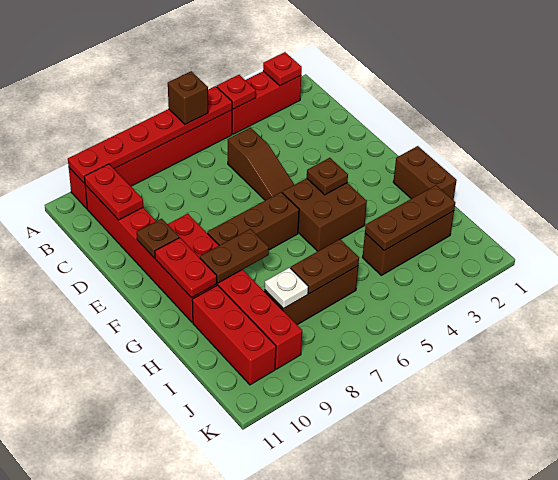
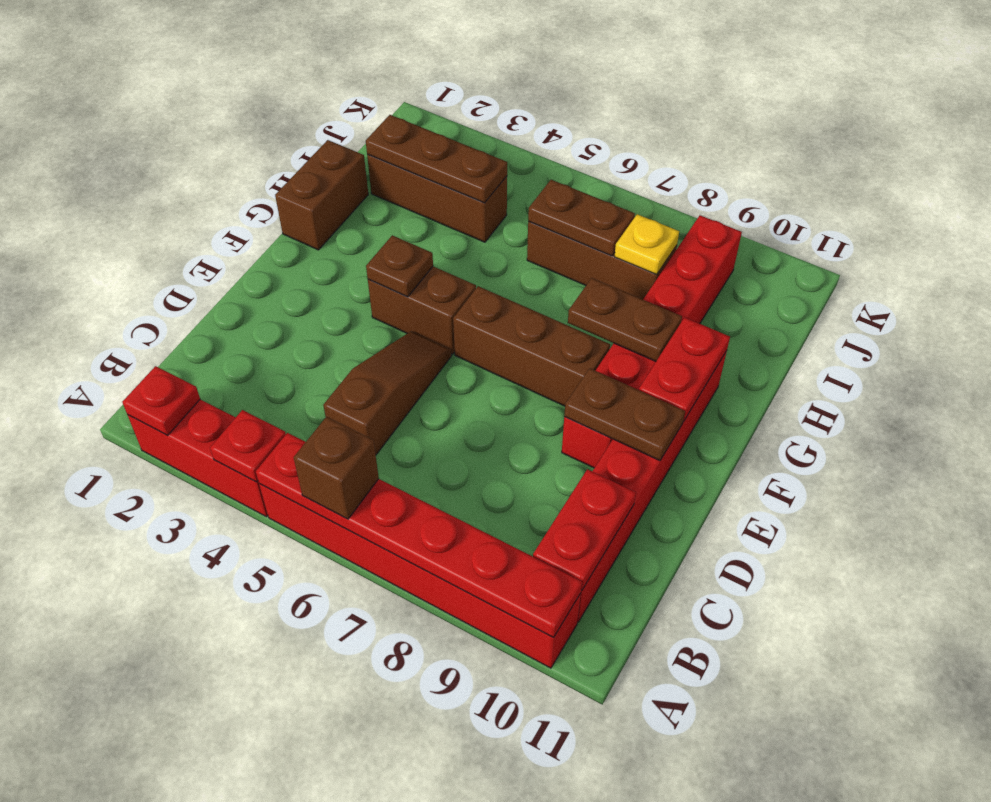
brown 1x1 plate [137,219,179,258] -> brown 1x2 plate [564,368,685,461]
brown 2x2 brick [282,178,367,251] -> brown 1x2 brick [368,266,476,354]
red 1x3 brick [192,285,276,385] -> none
white 1x1 plate [265,267,308,309] -> yellow 1x1 plate [614,214,679,275]

